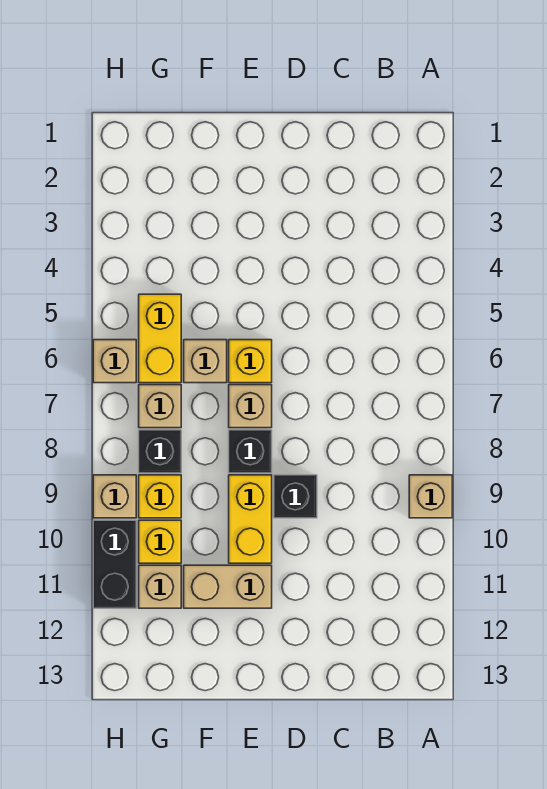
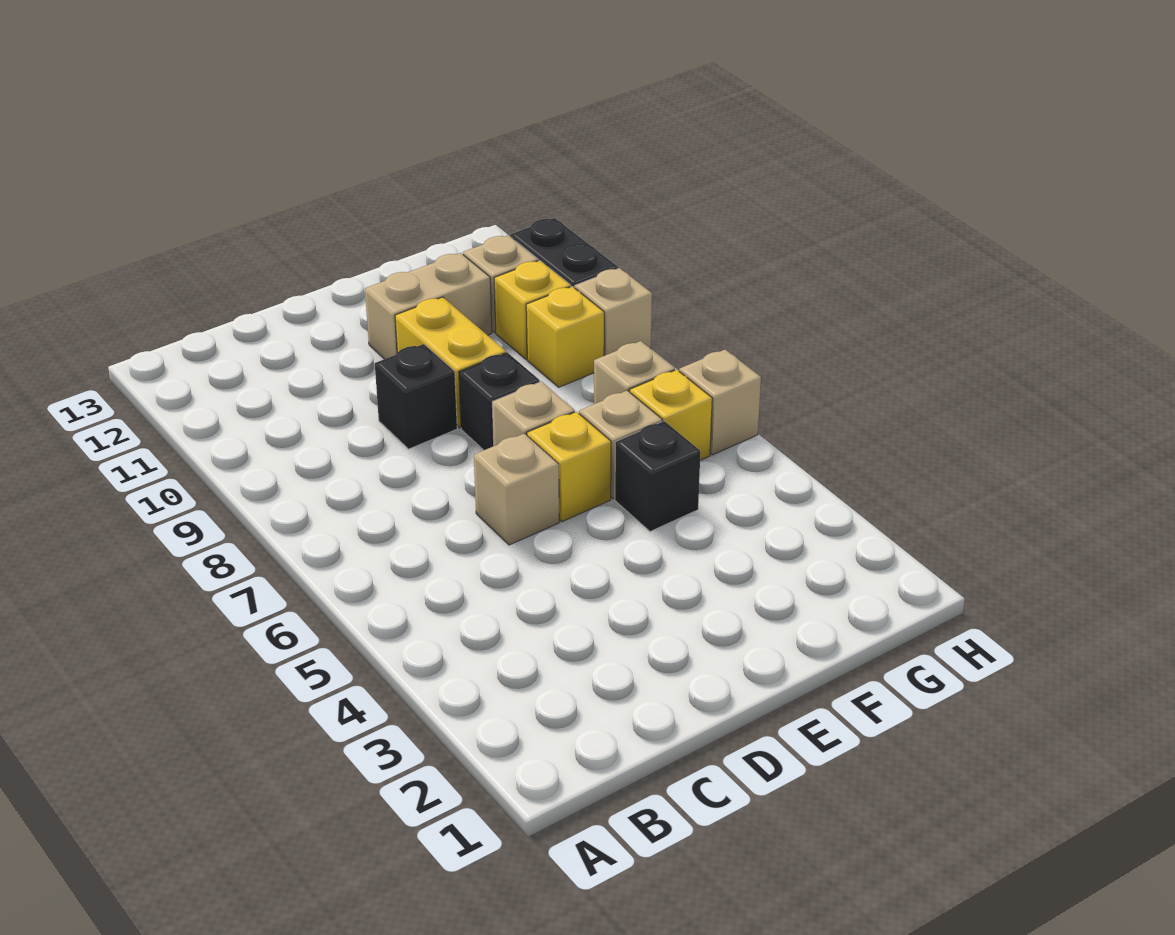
tan 1x1 brick [409,475,452,518] -> tan 1x1 brick moved to [474,434,559,545]
yellow 1x2 brick [139,294,181,383] -> yellow 1x1 brick [630,370,712,460]
black 1x1 brick [139,430,181,473] -> black 1x1 brick moved to [615,421,700,532]

